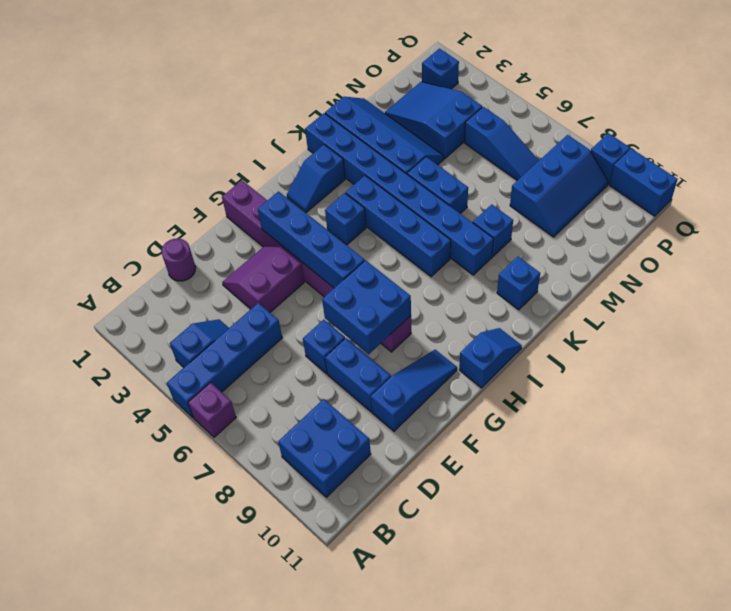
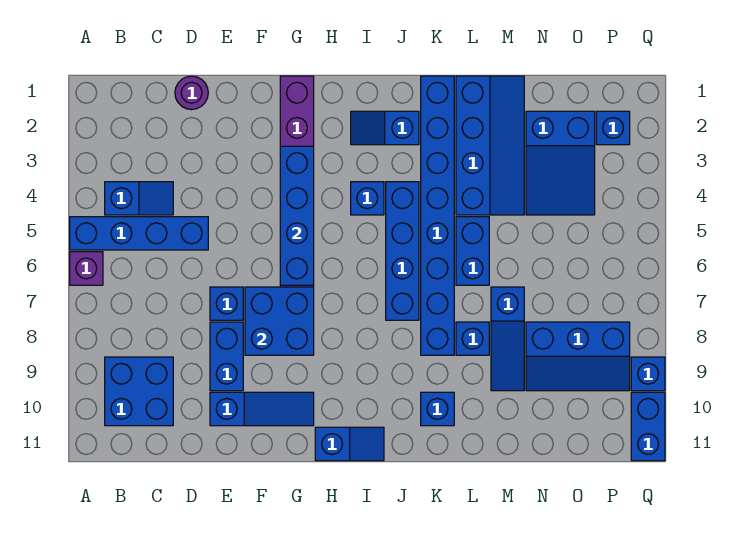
purple 2x2 slope [222,246,304,312] -> none
blue 2x3 slope [385,82,482,159] -> blue 2x3 slope turned to [526,111,595,215]
blue 1x3 slope [464,107,539,180] -> blue 1x3 slope moved to [491,287,524,391]

